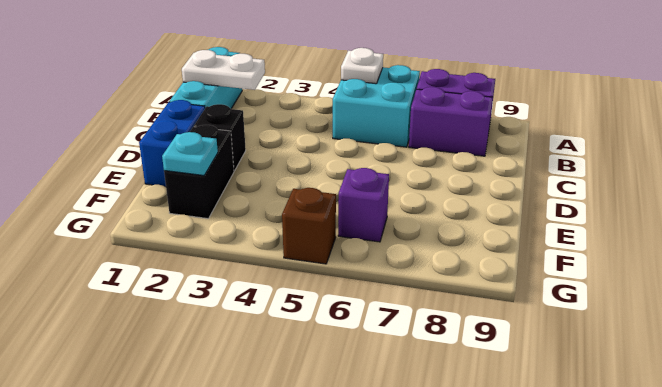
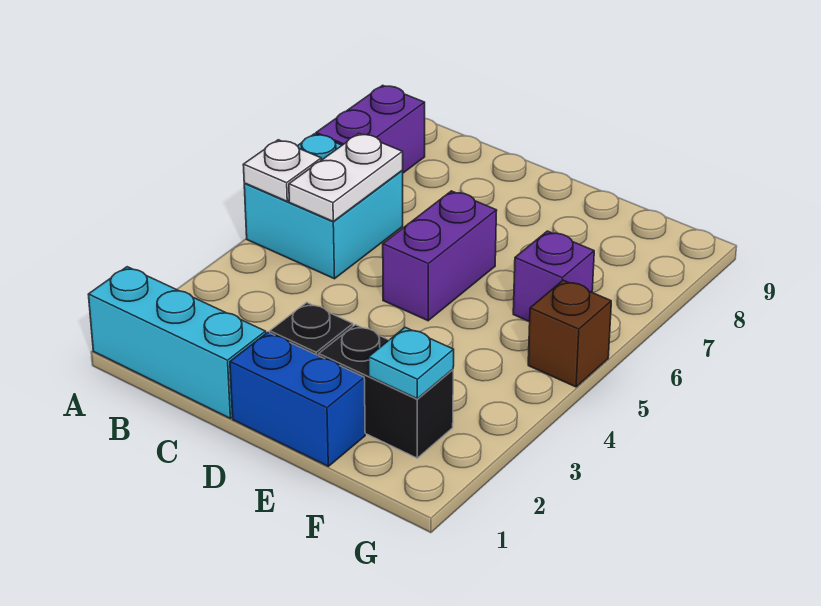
white 1x2 plate [182,50,265,90] -> white 1x2 plate moved to [289,134,403,221]
purple 1x2 brick [409,87,493,156] -> purple 1x2 brick moved to [383,191,497,321]

